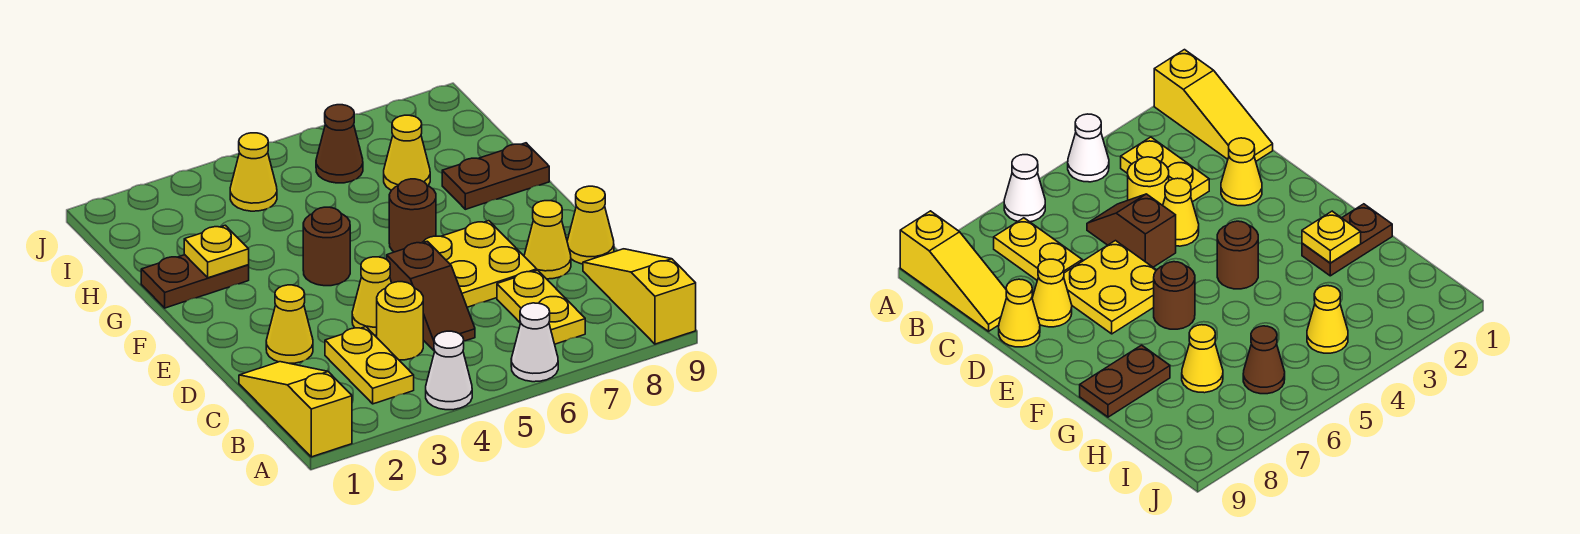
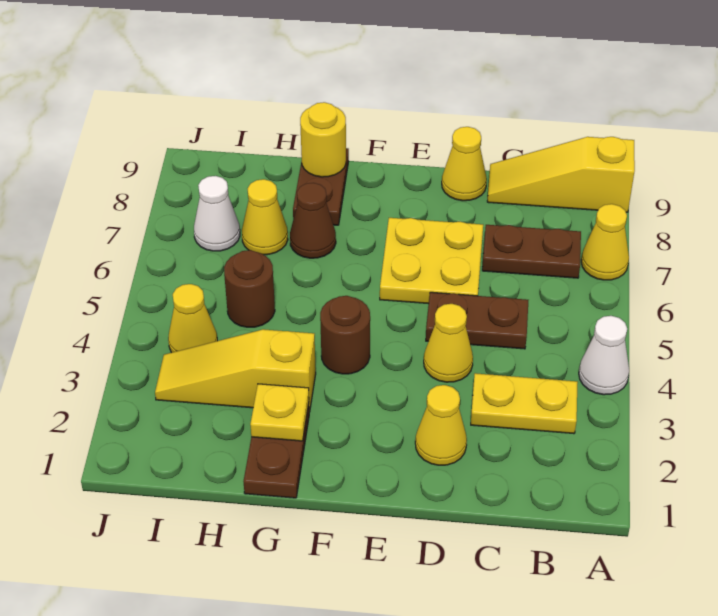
yellow 1x3 slope [239,362,352,457] -> yellow 1x3 slope moved to [155,329,316,412]
white 1x1 cone [511,303,558,382] -> white 1x1 cone moved to [194,176,240,251]
yellow 1x2 plate [497,270,585,344] -> brown 1x2 plate [482,225,581,278]
yellow 1x1 round brick [377,282,423,360] -> yellow 1x1 round brick moved to [300,102,346,177]
brown 1x2 slope [387,241,475,351] -> brown 1x2 plate [426,292,528,349]
yellow 1x1 cone [524,201,571,279] -> yellow 1x1 cone moved to [581,204,629,280]
brown 1x1 round brick [389,179,436,252] -> brown 1x1 round brick moved to [224,250,275,327]
brown 1x1 cone [316,105,363,183] -> brown 1x1 cone moved to [290,183,336,258]

